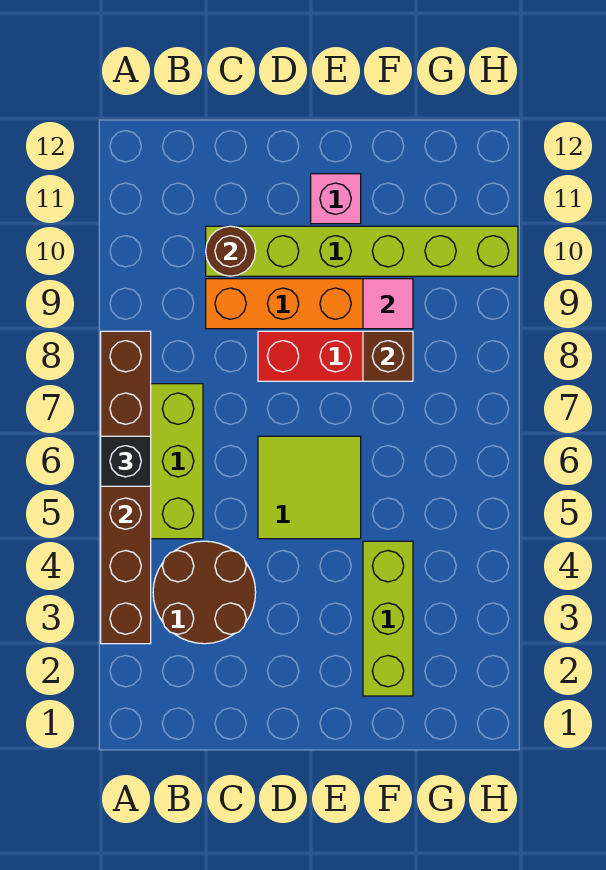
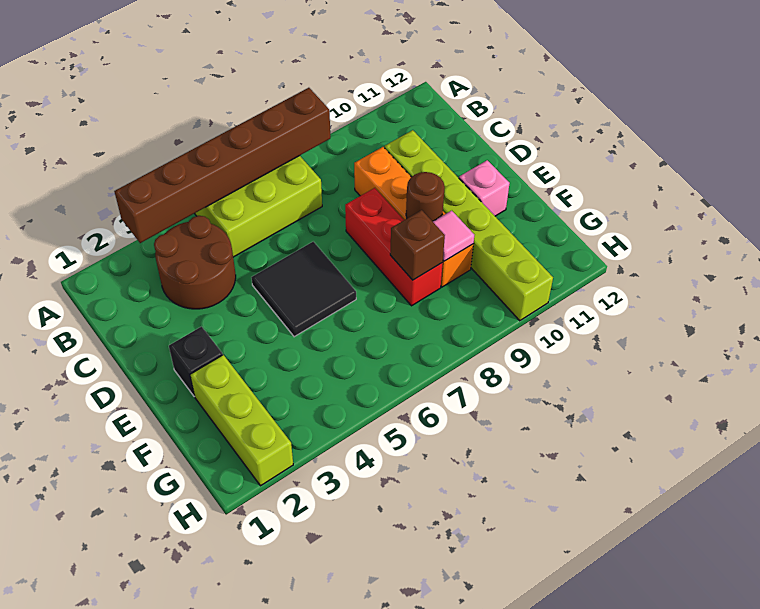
black 1x1 brick [101,436,151,486] -> black 1x1 brick moved to [169,326,223,397]
brown 1x1 round brick [206,226,256,276] -> brown 1x1 round brick moved to [406,172,445,222]
lime 2x2 tile [258,436,361,539] -> black 2x2 tile [251,242,356,337]
lime 1x3 brick [363,541,413,696] -> lime 1x3 brick turned to [190,355,293,486]

